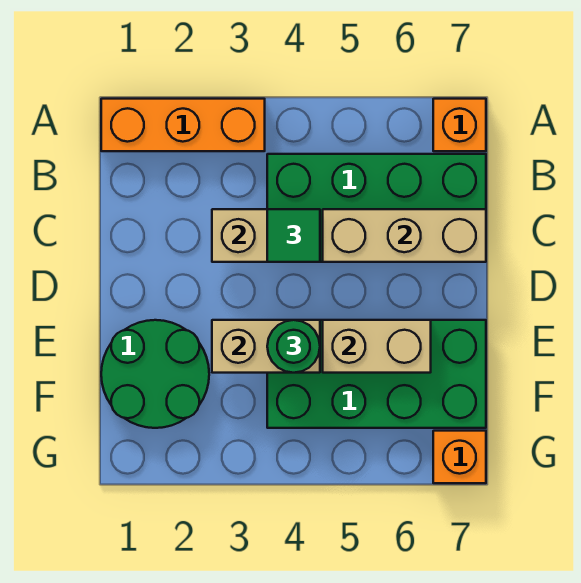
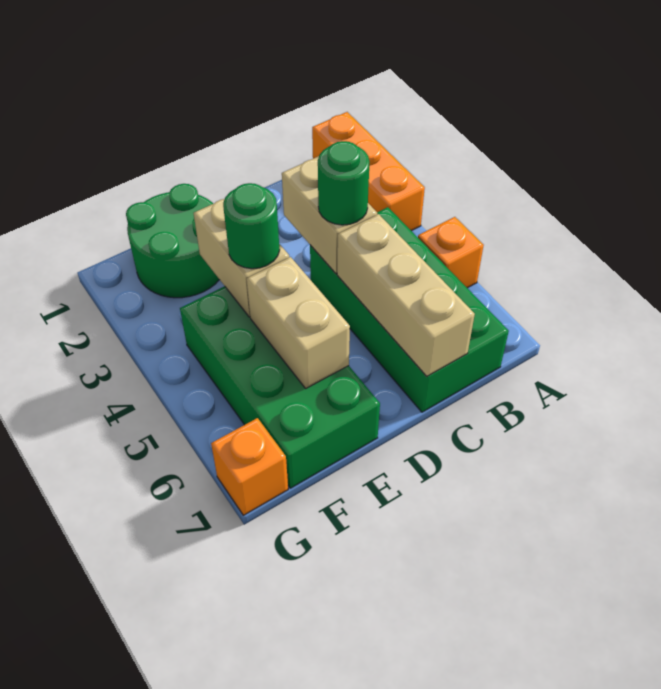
orange 1x1 brick [433,99,486,151] -> orange 1x1 brick moved to [418,217,484,288]
green 1x1 tile [267,209,320,262] -> green 1x1 round brick [318,141,370,225]

